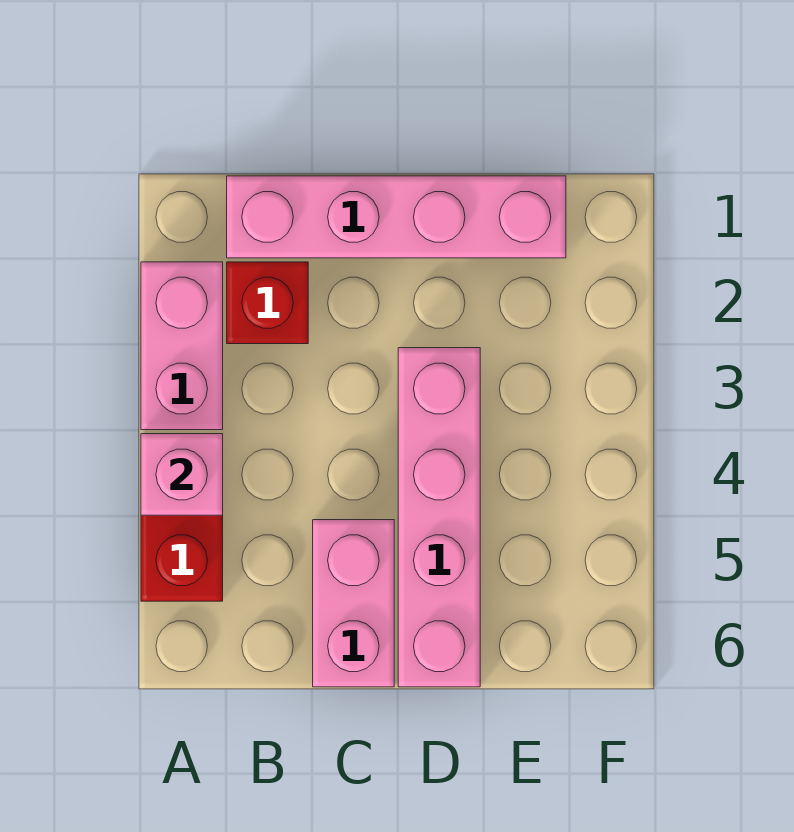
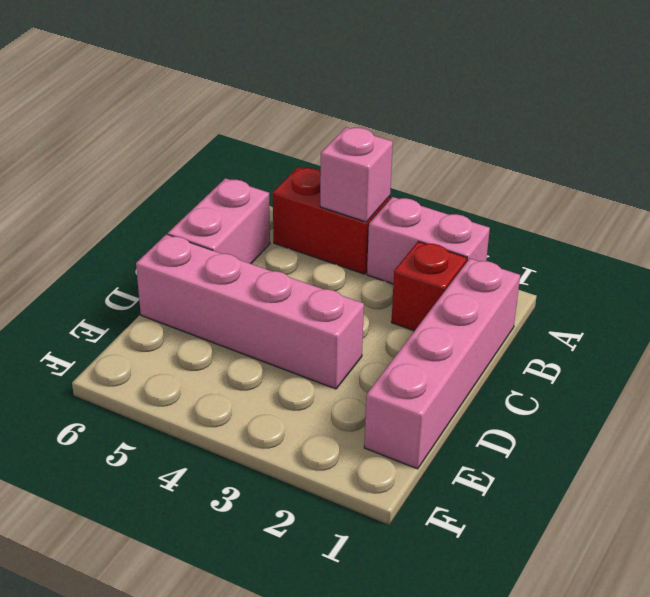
pink 1x2 brick [313,520,394,687] -> pink 1x2 brick turned to [168,178,270,264]

